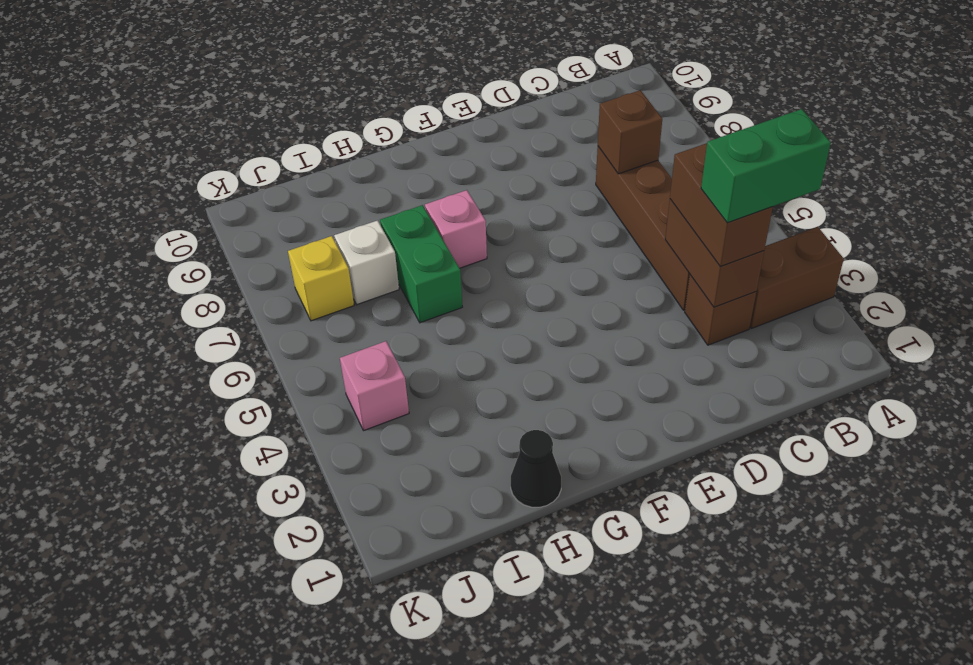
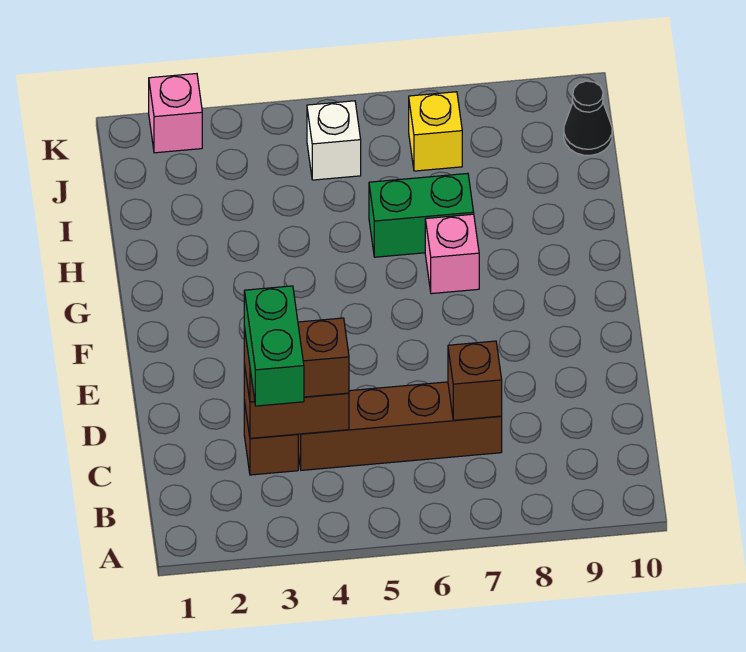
brown 1x2 brick [750,227,844,329] -> none
black 1x1 cone [511,430,561,507] -> black 1x1 cone moved to [564,81,612,155]
white 1x1 brick [334,221,399,305] -> white 1x1 brick moved to [307,101,361,180]
pink 1x1 brick [340,341,409,431] -> pink 1x1 brick moved to [149,74,202,153]

